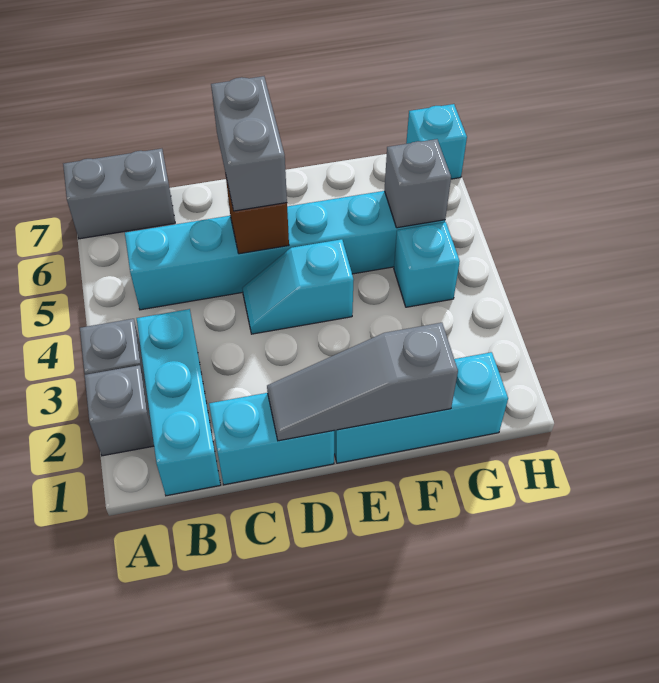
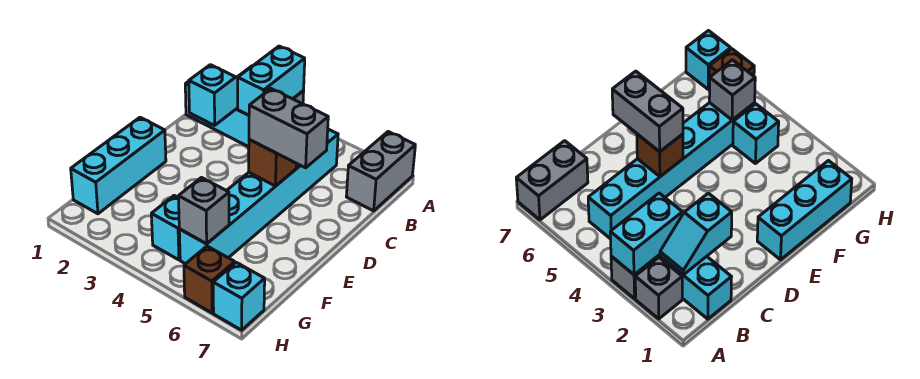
cyan 1x2 brick [209,393,334,485] -> cyan 1x2 brick moved to [238,46,305,115]
grey 1x3 slope [267,323,458,441] -> none
cyan 1x2 slope [243,239,354,334] -> cyan 1x2 slope moved to [189,65,238,125]
none -> brown 1x1 brick [184,246,235,313]

